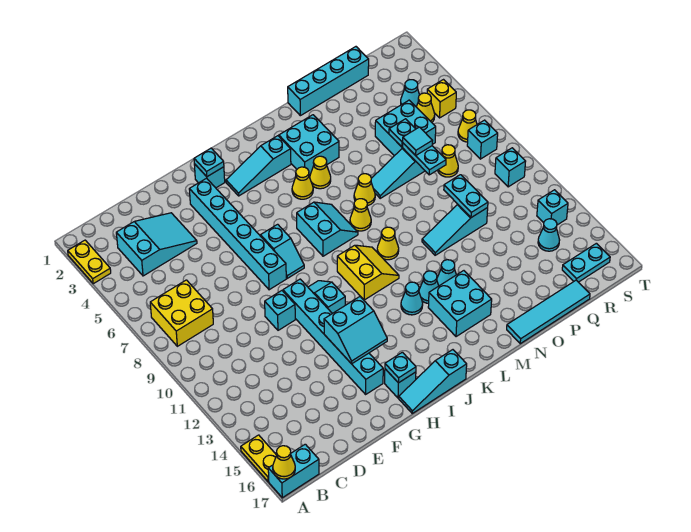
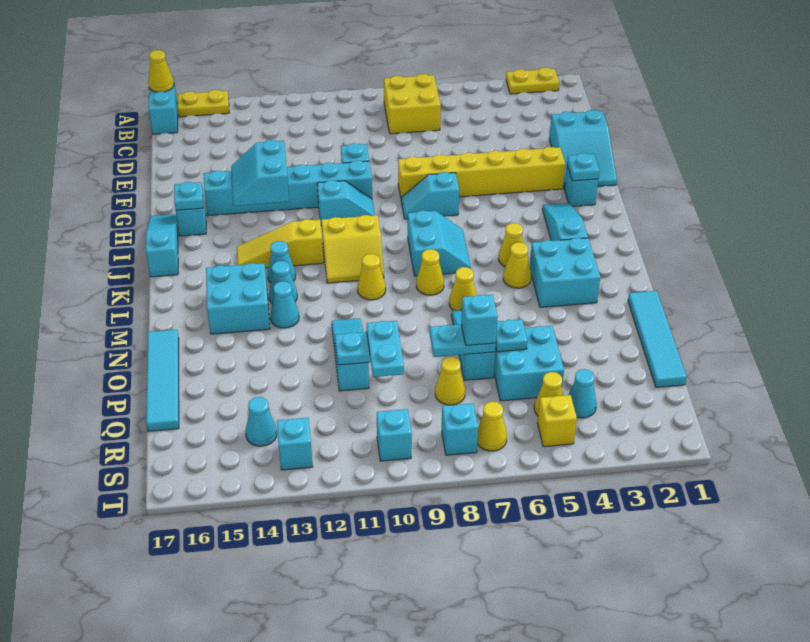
cyan 2x3 slope [116,213,197,276] -> cyan 2x3 slope moved to [549,110,617,188]
cyan 1x6 brick [189,178,286,290] -> yellow 1x6 brick [398,147,565,197]
cyan 2x2 slope [297,202,358,256] -> cyan 2x2 slope turned to [408,211,471,276]
none -> yellow 1x3 slope [237,219,323,268]
cyan 1x4 brick [288,47,369,116] -> cyan 1x4 tile [628,291,687,387]
cyan 1x1 tile [403,127,433,155] -> cyan 1x1 brick [461,295,498,346]
cyan 1x2 plate [562,243,610,282] -> cyan 1x2 plate moved to [367,321,404,377]

